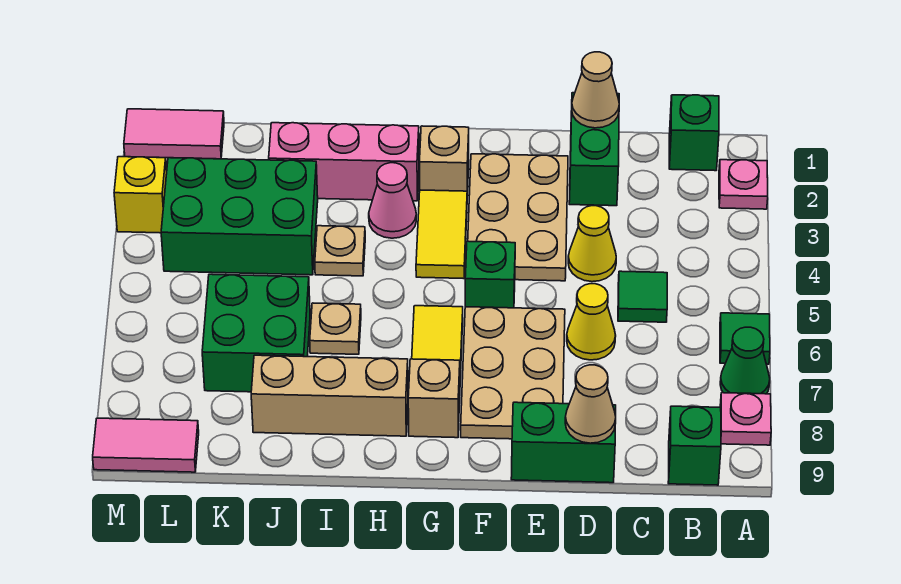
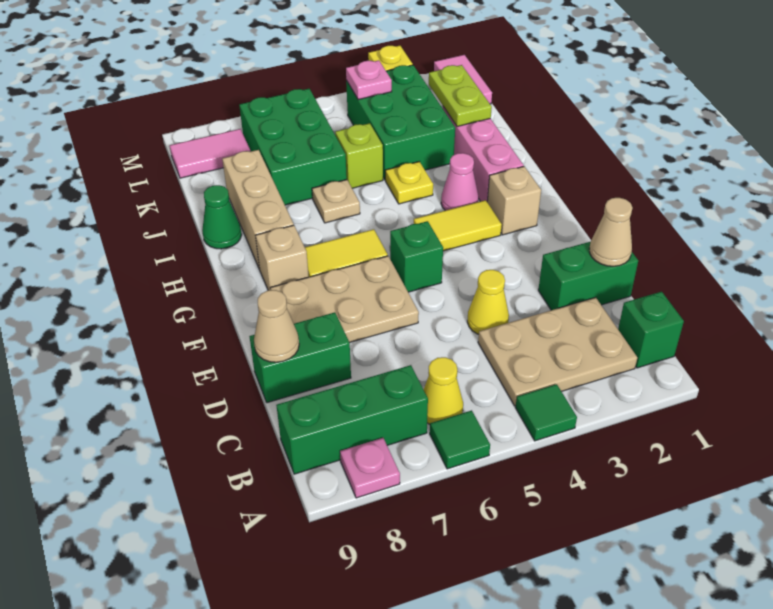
pink 1x1 plate [719,160,768,209] -> pink 1x1 plate moved to [346,60,392,100]
green 1x1 cone [720,327,770,394] -> green 1x1 cone moved to [202,185,242,249]
green 1x1 brick [668,406,721,485] -> green 1x3 brick [276,365,428,474]
green 1x1 tile [618,271,667,322] -> green 1x1 tile moved to [515,384,577,441]
yellow 1x1 cone [567,284,616,360] -> yellow 1x1 cone moved to [424,357,463,424]
green 1x2 brick [511,402,616,483] -> green 1x2 brick turned to [249,312,351,403]
tan 2x3 plate [468,154,568,281] -> tan 2x3 plate moved to [478,298,637,406]
tan 1x1 plate [315,226,365,276] -> yellow 1x1 plate [385,162,433,204]
none -> lime 1x2 plate [429,65,492,126]
none -> lime 1x1 brick [335,123,383,188]
green 2x2 brick [202,274,310,392] -> green 2x3 brick [239,89,347,205]
pink 1x2 tile [93,418,199,472] -> pink 1x2 tile turned to [170,129,250,178]

